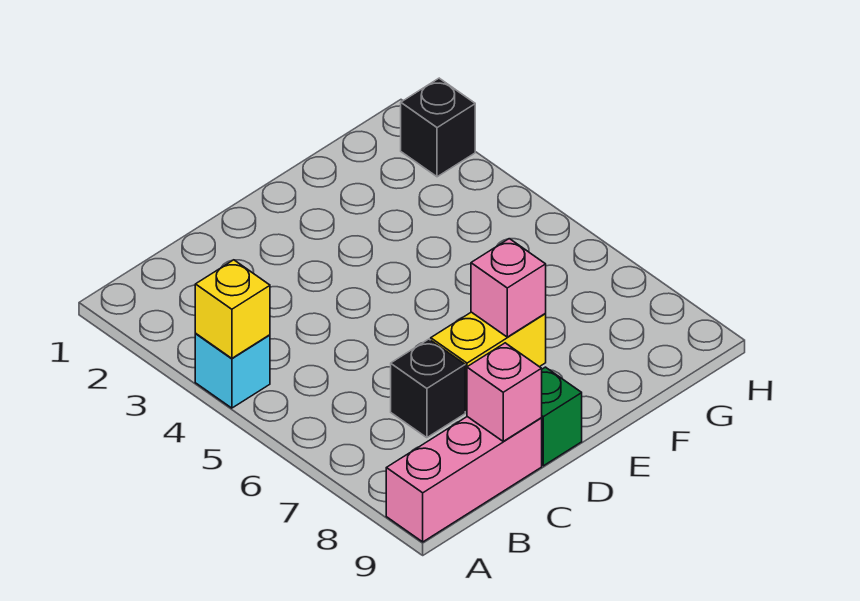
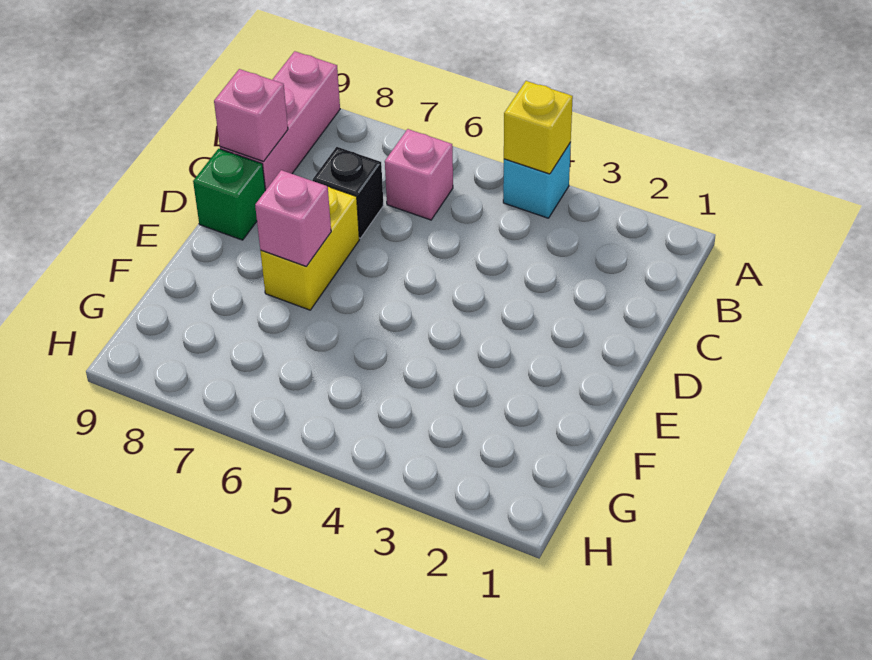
none -> pink 1x1 brick [385,129,453,220]
black 1x1 brick [401,78,475,177] -> none

